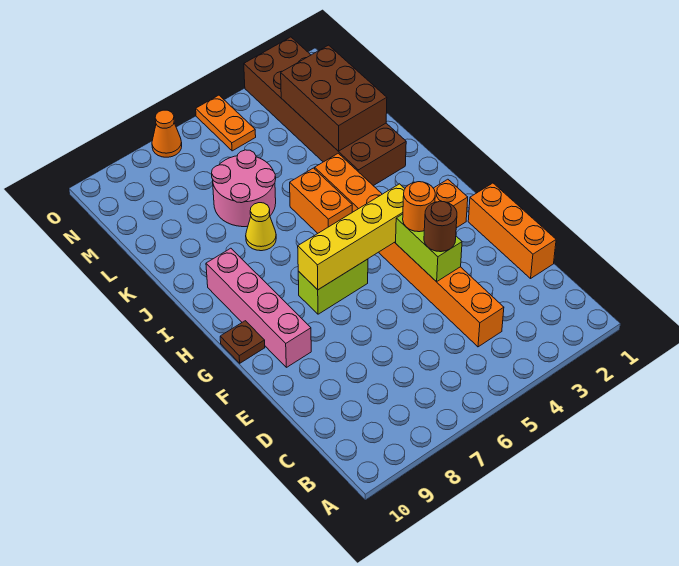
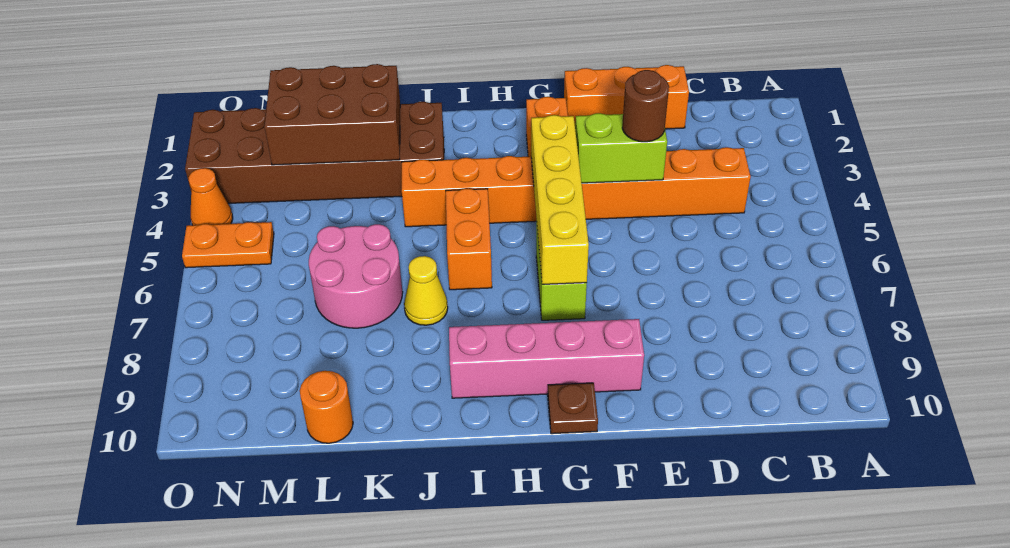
orange 1x1 round brick [403,182,435,232] -> orange 1x1 round brick moved to [300,371,353,443]
orange 1x2 brick [290,168,352,233] -> orange 1x2 brick turned to [446,188,492,290]
orange 1x1 cone [152,110,182,157] -> orange 1x1 cone moved to [189,168,233,225]

